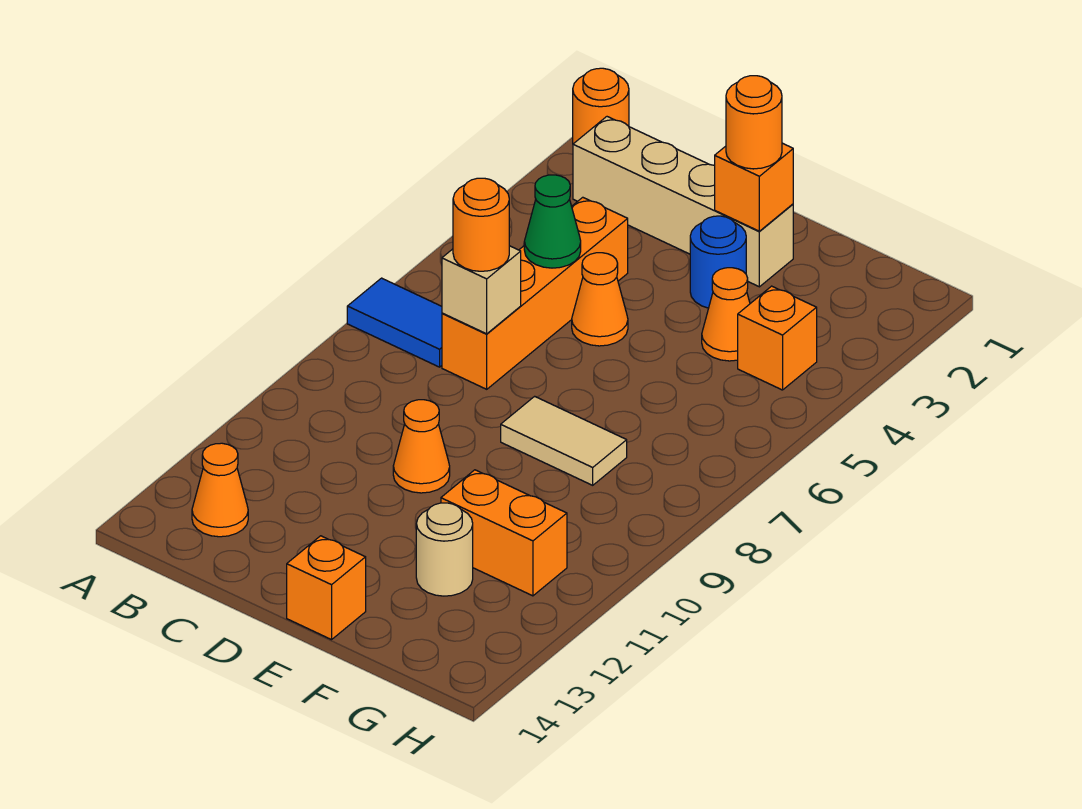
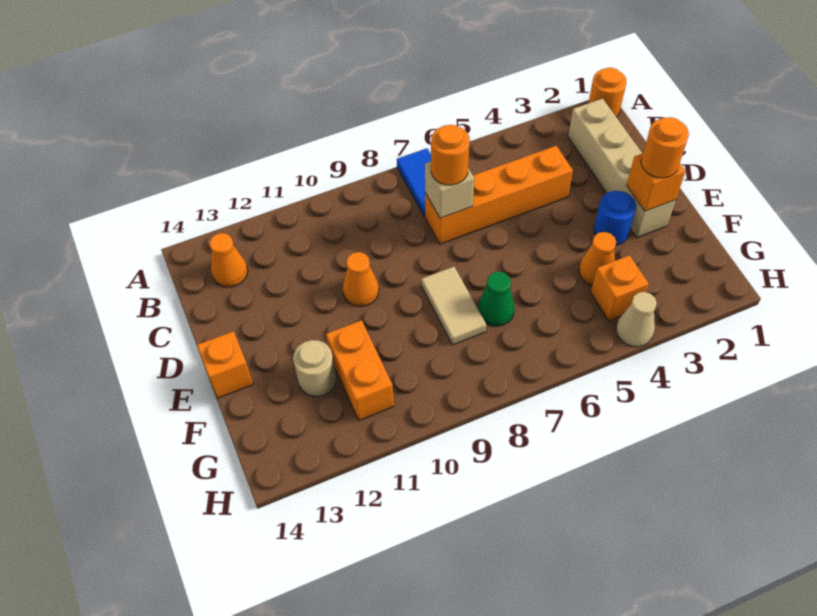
green 1x1 cone [524,175,581,268] -> green 1x1 cone moved to [478,272,514,326]
orange 1x1 cone [572,253,628,346] -> none
none -> tan 1x1 cone [616,292,657,347]

